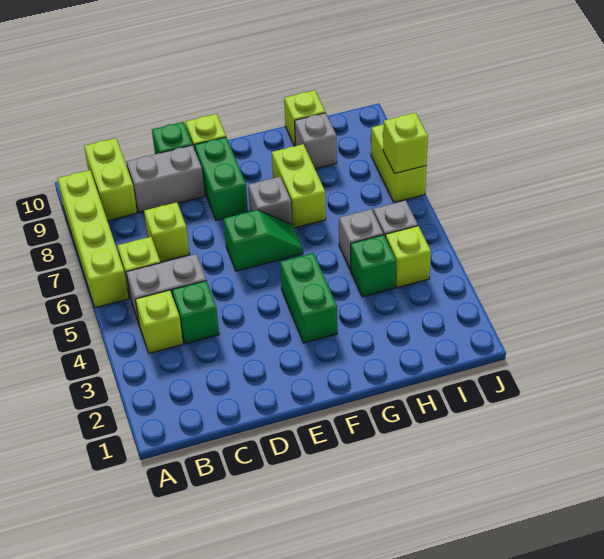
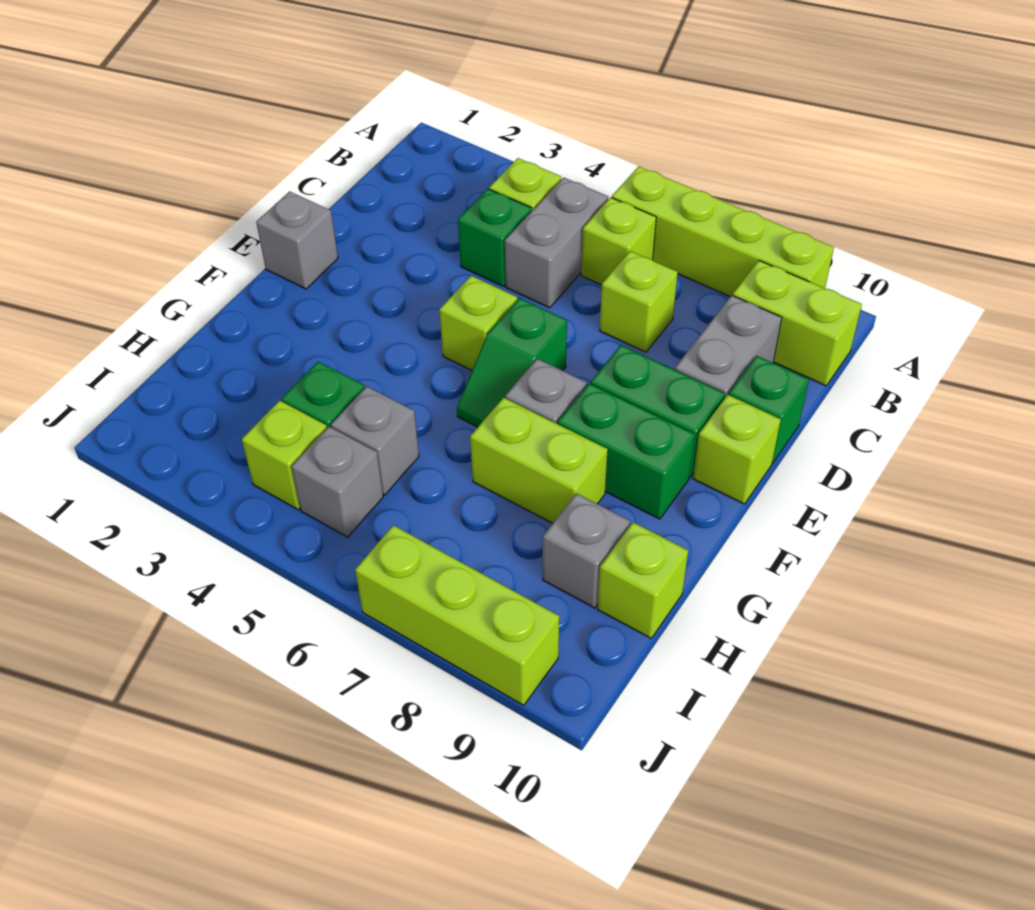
none -> grey 1x1 brick [256,191,338,289]
green 1x2 brick [280,253,337,343] -> green 1x2 brick moved to [558,383,695,519]
lime 1x2 brick [371,124,426,203] -> lime 1x3 brick [355,525,559,705]
lime 1x1 brick [383,113,428,173] -> lime 1x1 brick moved to [439,276,517,370]

